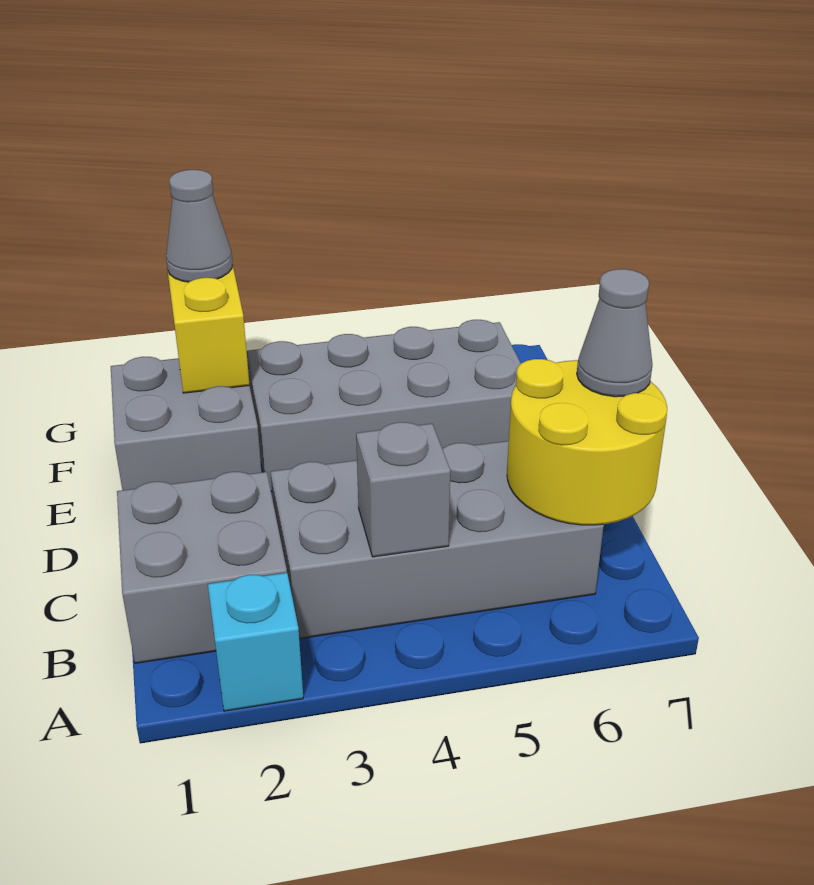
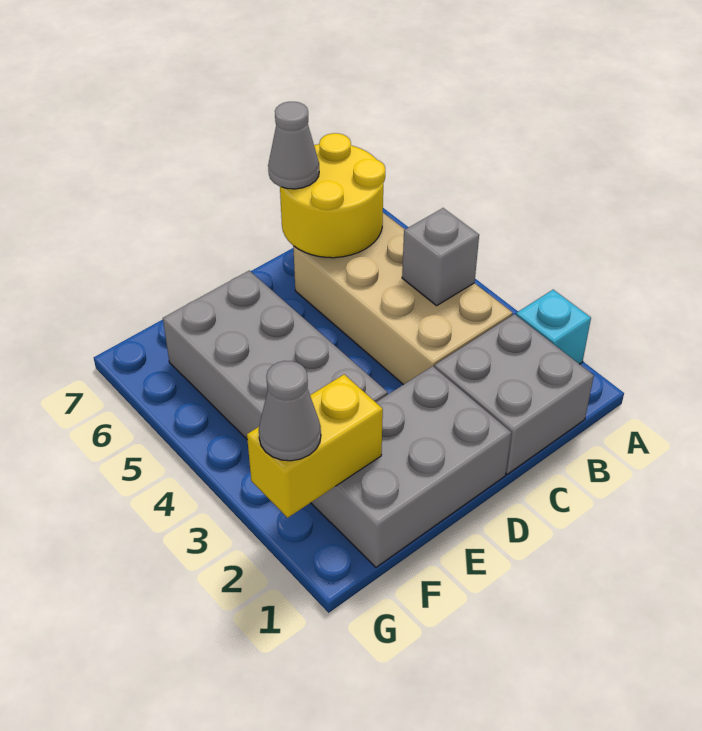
grey 2x4 brick [271,441,604,639] -> tan 2x4 brick [293,213,513,385]
grey 2x2 brick [111,357,262,490] -> grey 2x3 brick [311,366,511,567]

